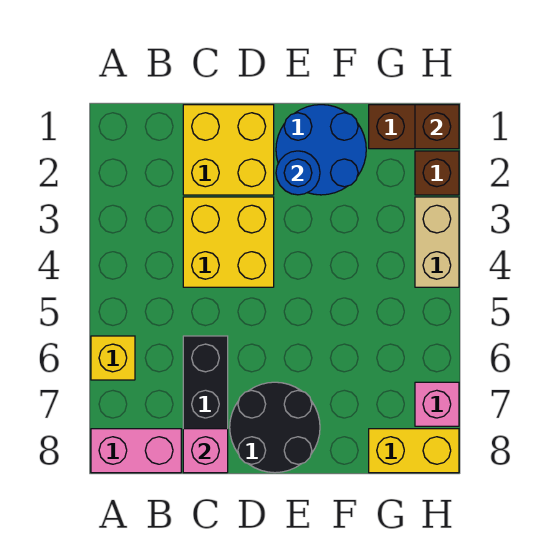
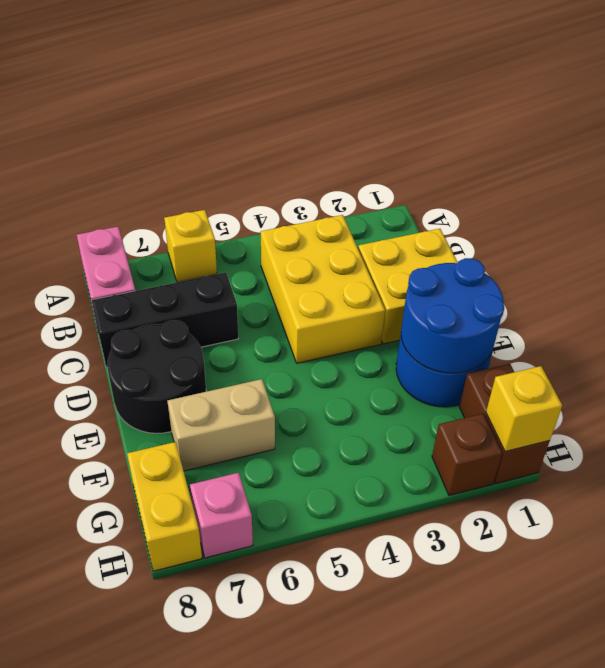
yellow 2x2 brick [183,197,274,287] -> yellow 2x3 brick [261,215,385,363]
pink 1x1 brick [183,429,228,473] -> none
blue 1x1 round brick [276,151,320,195] -> blue 2x2 round brick [401,258,504,373]
brown 1x1 brick [415,105,459,149] -> yellow 1x1 brick [486,366,562,452]
tan 1x2 brick [415,197,459,287] -> tan 1x2 brick moved to [168,379,275,471]

